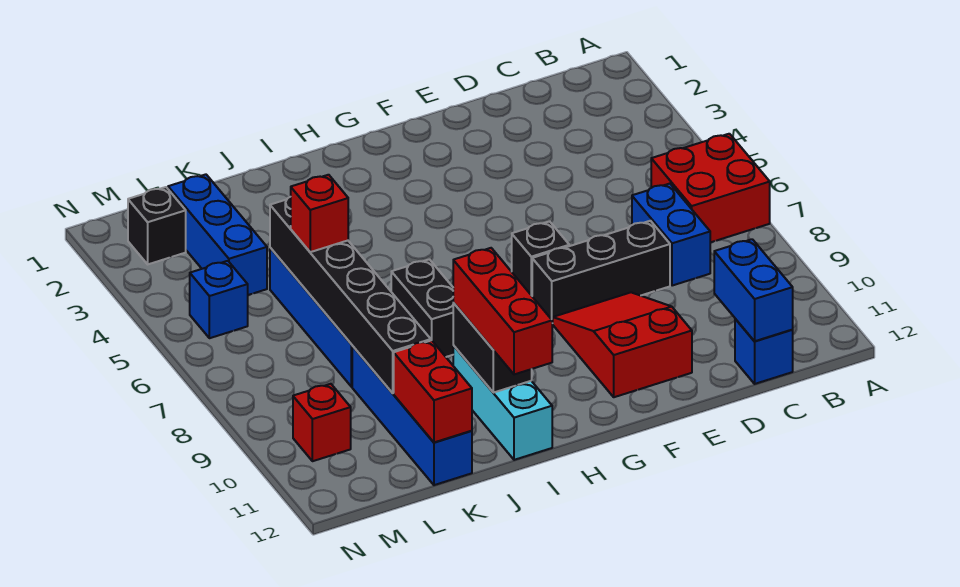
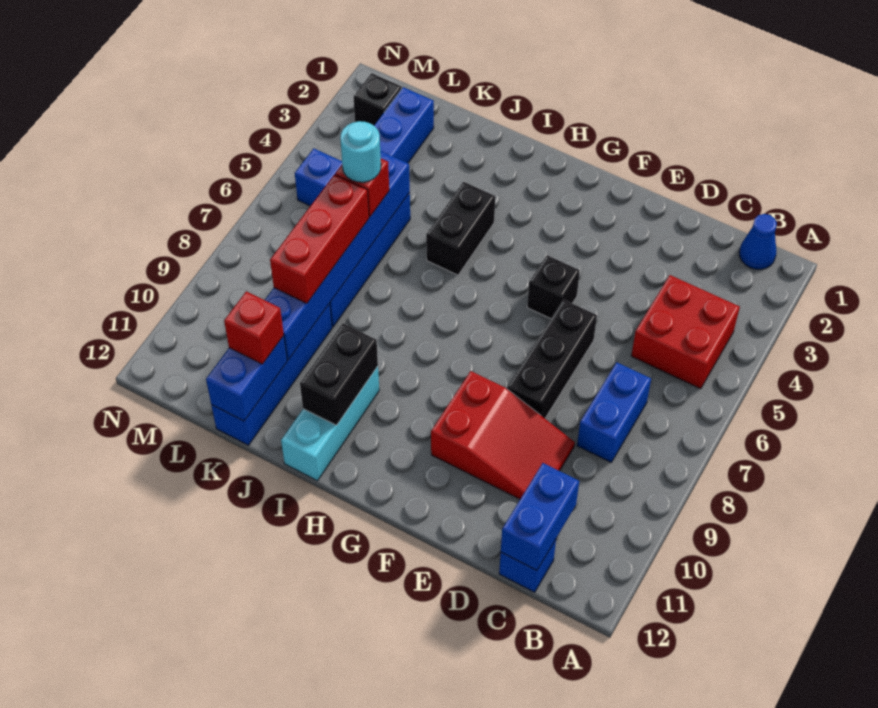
red 2x2 brick [651,134,770,243] -> red 2x2 brick moved to [631,275,740,389]
none -> blue 1x1 cone [739,214,777,269]
black 1x3 brick [532,221,670,323] -> black 1x3 brick turned to [507,300,597,418]
red 2x3 slope [552,292,692,397] -> red 2x3 slope turned to [431,371,575,499]
black 1x1 brick [512,221,569,296] -> black 1x1 brick moved to [527,255,580,319]
black 1x2 brick [391,259,453,357] -> black 1x2 brick moved to [426,182,495,275]
red 1x3 brick [453,248,552,374] -> red 1x3 brick moved to [270,175,369,303]
black 1x6 brick [270,197,431,393] -> blue 1x6 brick [265,151,410,360]
none -> cyan 1x1 round brick [340,121,381,182]
red 1x2 brick [394,340,472,442] -> blue 1x2 brick [206,336,287,421]
red 1x1 brick [293,384,351,461] -> red 1x1 brick moved to [224,291,284,364]

